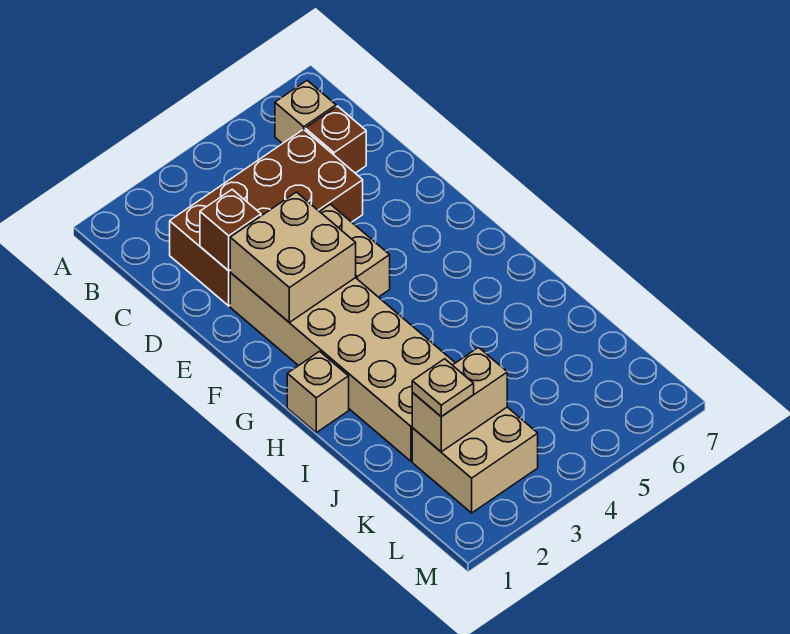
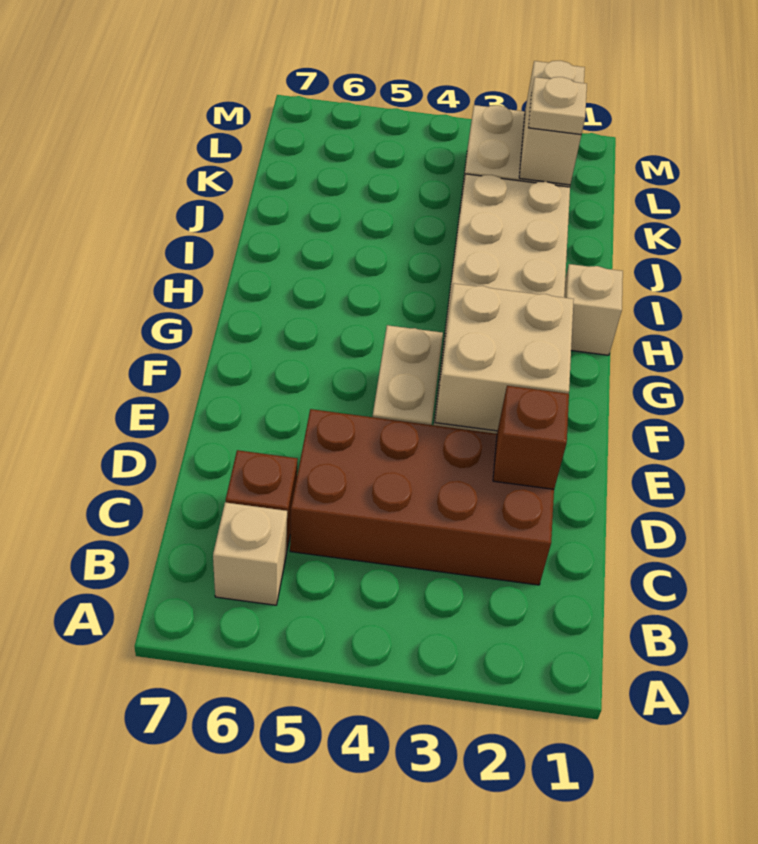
tan 1x2 brick [412,347,507,452] -> tan 1x2 brick turned to [519,61,585,185]

